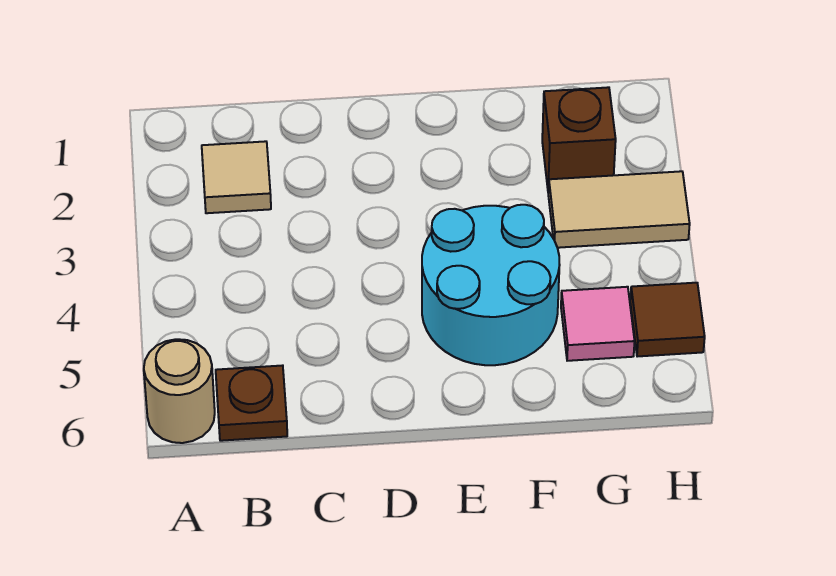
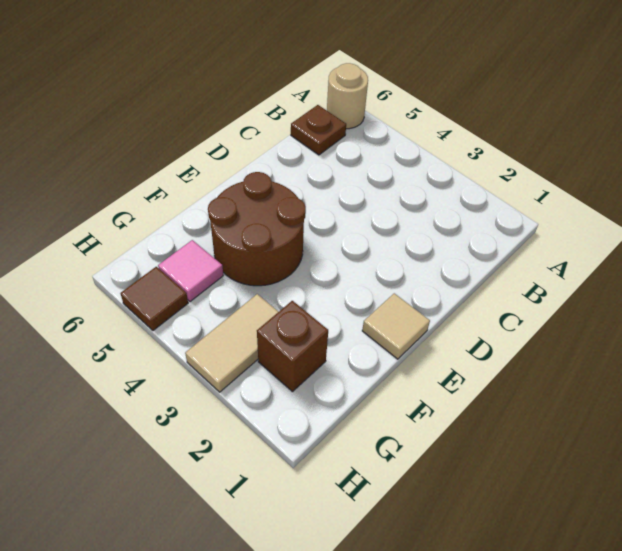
tan 1x1 tile [202,141,271,213] -> tan 1x1 tile moved to [362,293,430,359]
cyan 2x2 round brick [422,205,560,365] -> brown 2x2 round brick [208,172,306,286]

